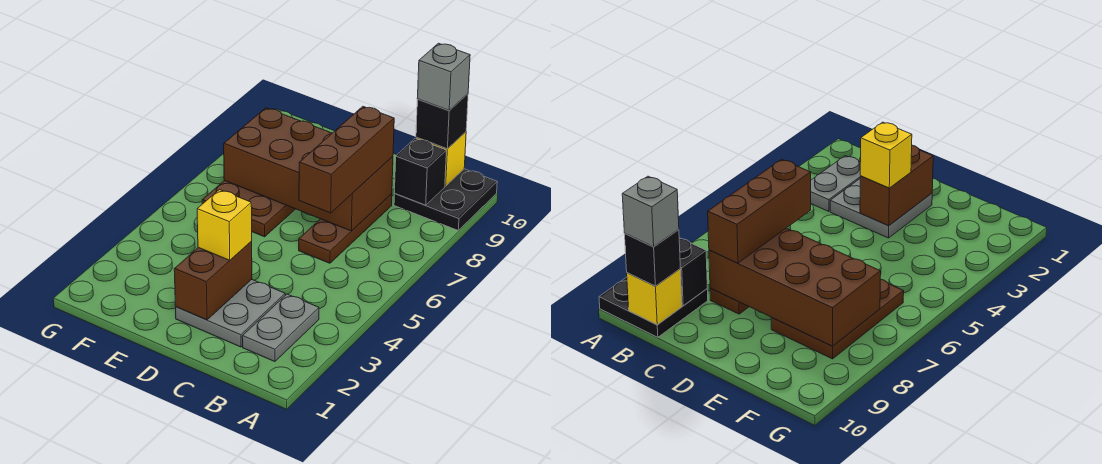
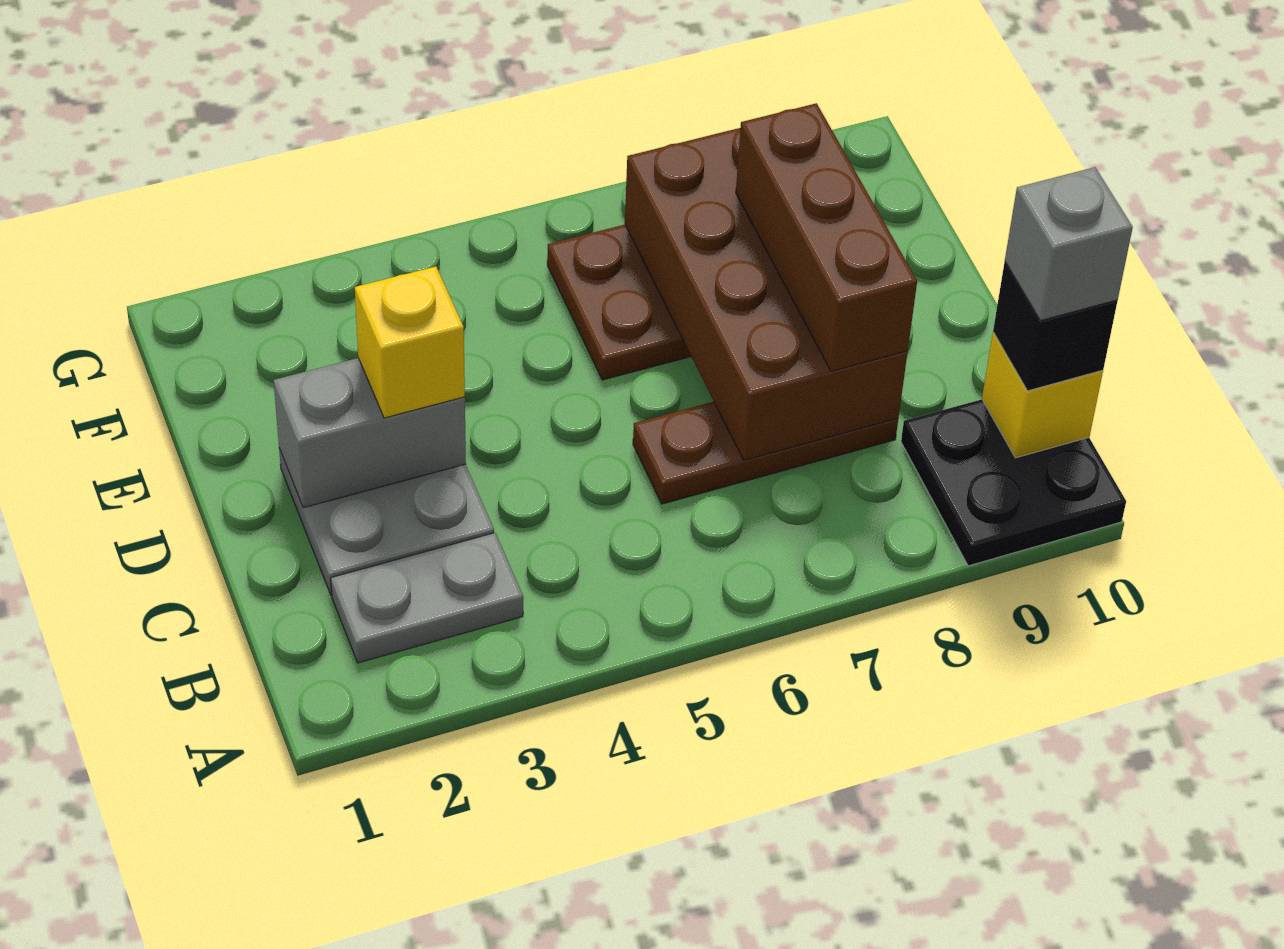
black 1x1 brick [395,138,446,205] -> none
brown 1x3 brick [299,106,394,213] -> brown 1x3 brick turned to [736,103,917,371]
brown 1x2 brick [174,242,252,320] -> grey 1x2 brick [274,358,466,508]

